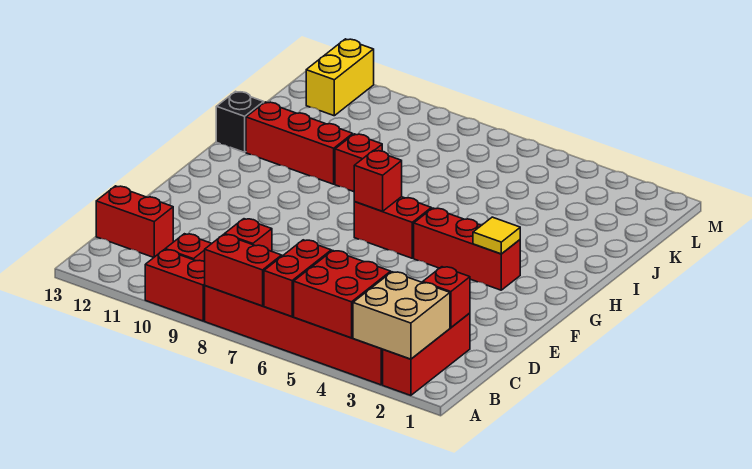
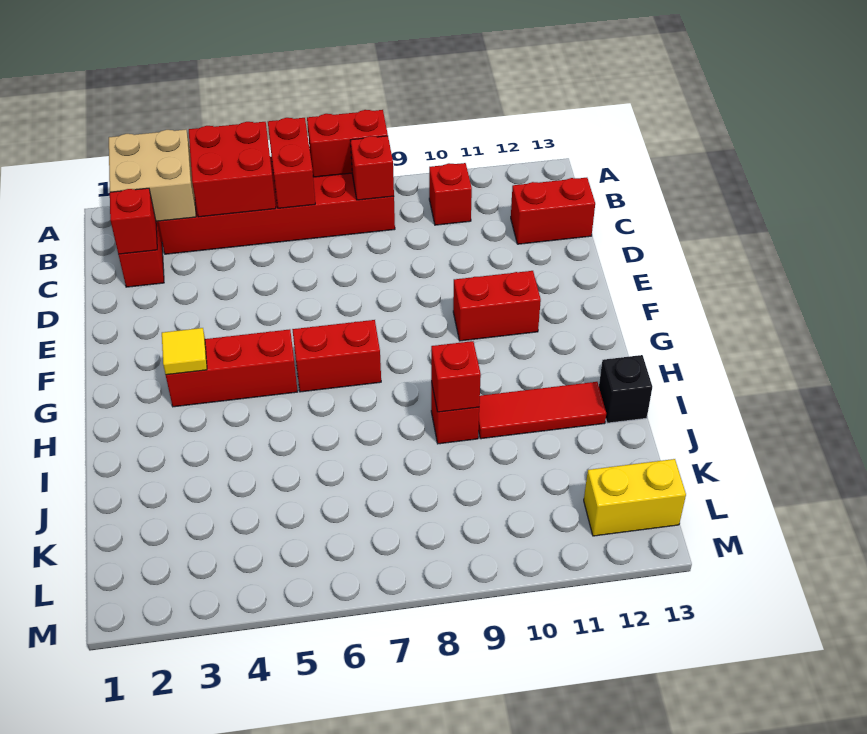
red 1x2 brick [145,249,205,321] -> red 1x2 brick moved to [453,271,541,341]
red 1x1 brick [354,150,402,211] -> red 1x1 brick moved to [431,341,481,412]
red 1x3 brick [246,102,353,184] -> red 1x3 tile [478,382,606,439]
yellow 1x2 brick [306,39,374,116] -> yellow 1x2 brick turned to [584,459,686,536]

